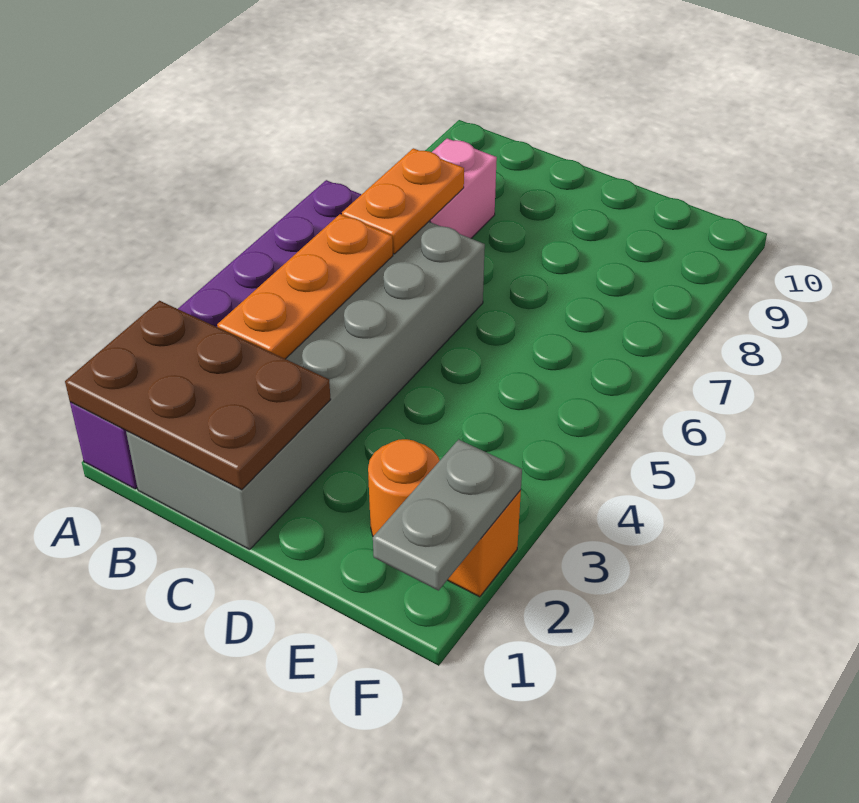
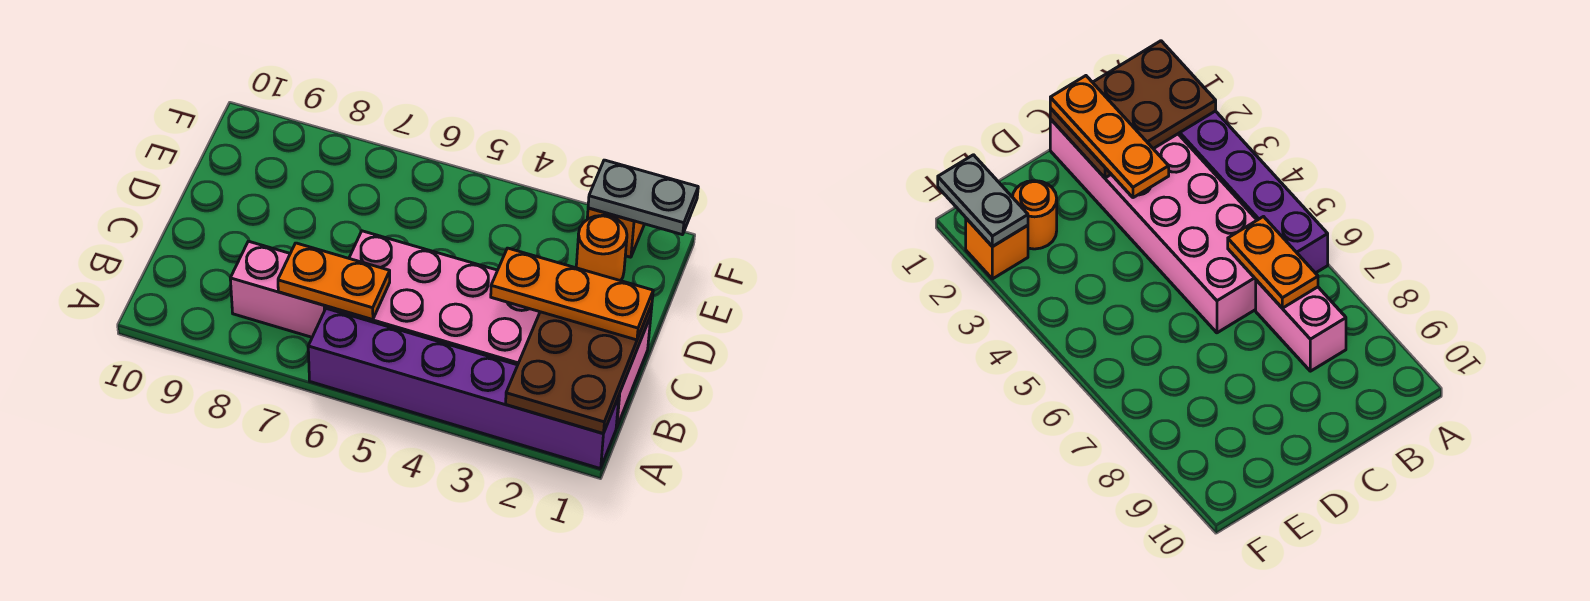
grey 2x6 brick [126,222,485,550] -> pink 2x6 brick [327,231,651,428]
orange 1x3 plate [217,214,393,359] -> orange 1x3 plate moved to [491,248,653,340]

